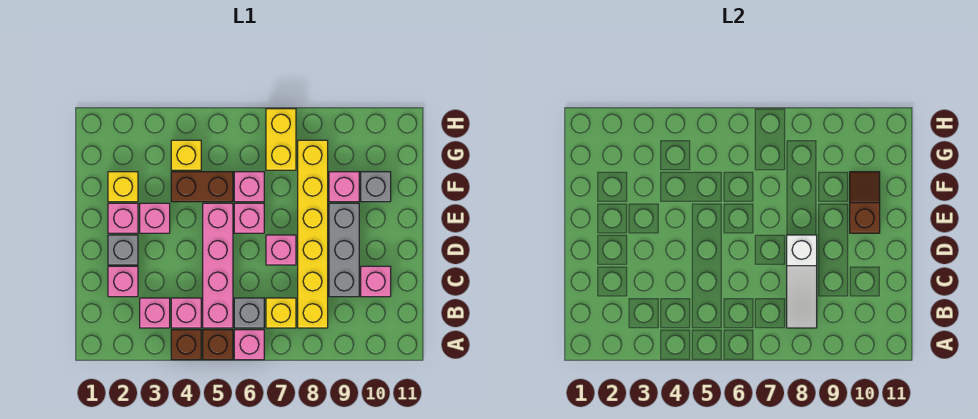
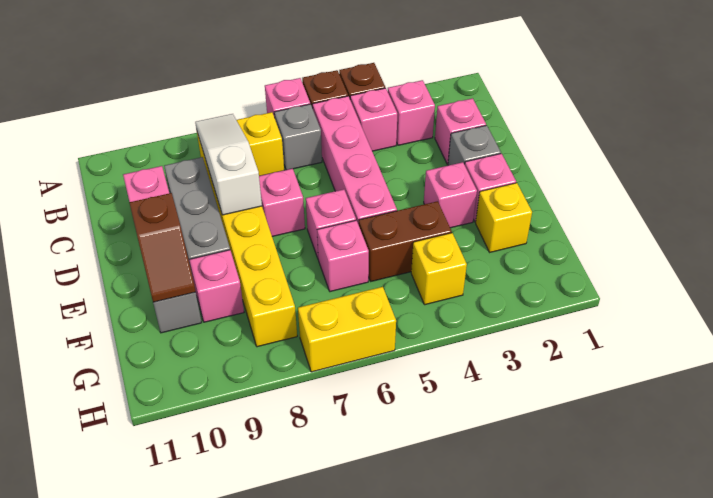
yellow 1x2 brick [266,109,296,170] -> yellow 1x2 brick turned to [298,287,396,372]

